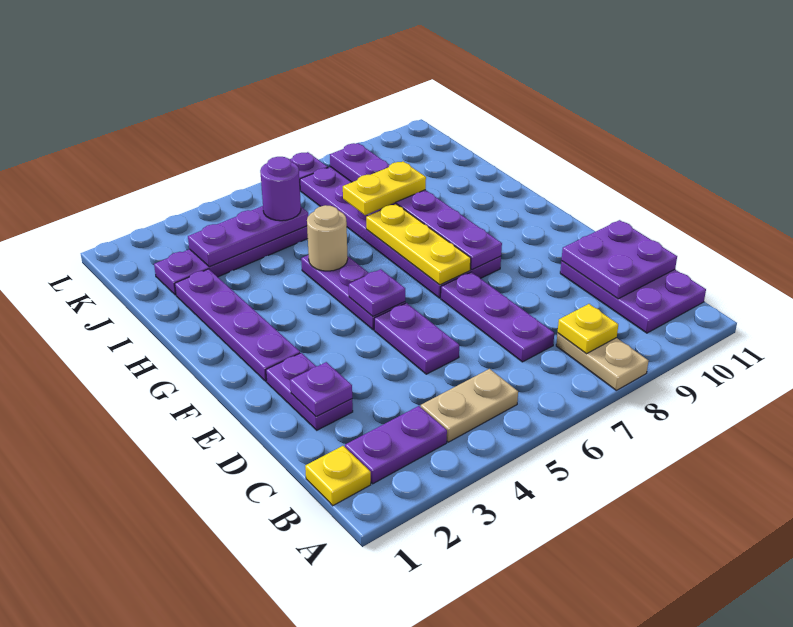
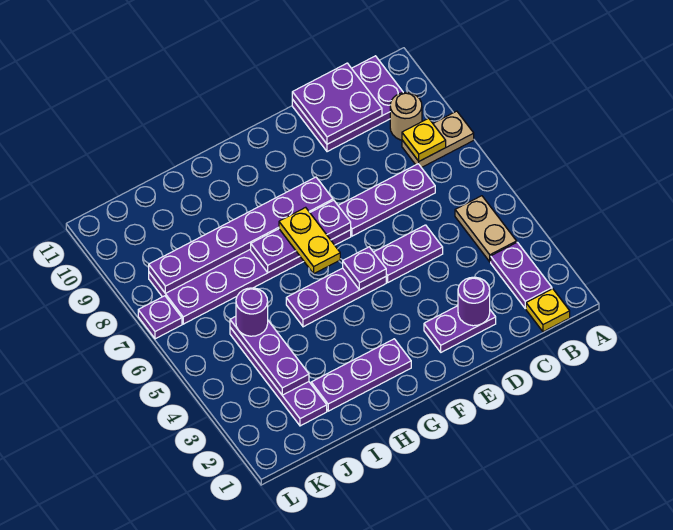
purple 1x1 plate [290,362,352,417] -> purple 1x1 round brick [458,277,490,326]
purple 1x4 plate [175,269,300,381] -> purple 1x3 plate [311,339,411,411]
yellow 1x3 plate [366,204,471,285] -> purple 1x3 plate [251,200,351,272]
tan 1x1 round brick [307,205,348,271] -> tan 1x1 round brick moved to [390,92,422,140]
yellow 1x2 plate [343,162,426,215] -> yellow 1x2 plate moved to [279,207,340,274]

